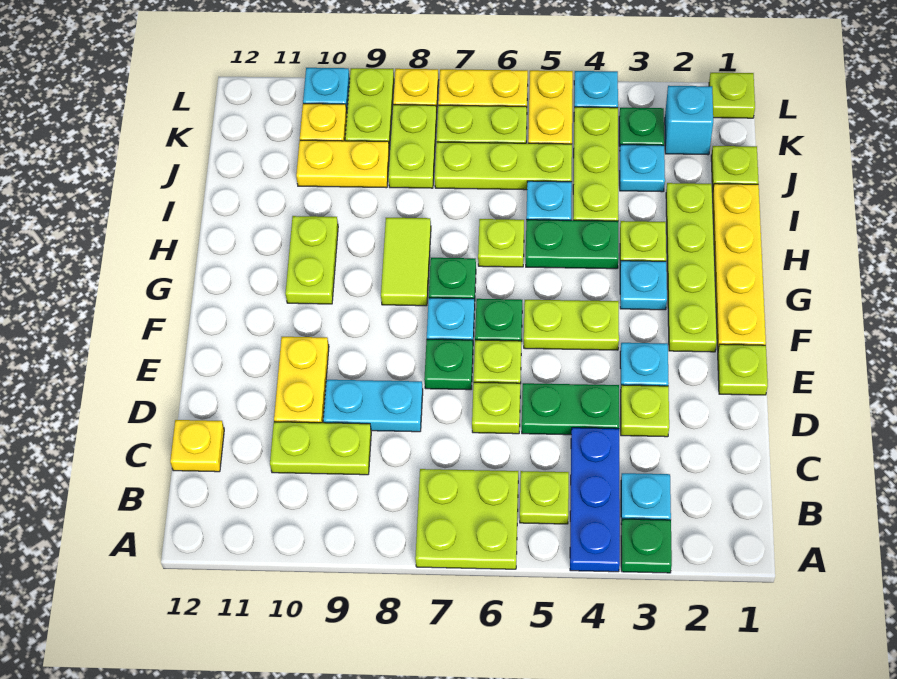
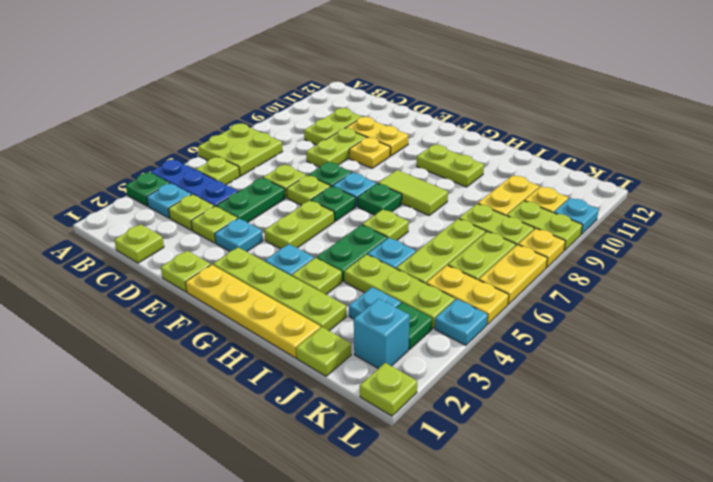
none -> lime 1x1 plate [114,224,164,263]
none -> lime 1x1 plate [168,194,214,230]
yellow 1x1 plate [170,420,224,472] -> yellow 1x1 plate moved to [349,138,390,168]
cyan 1x2 plate [323,380,423,432] -> lime 1x2 plate [306,128,367,167]

